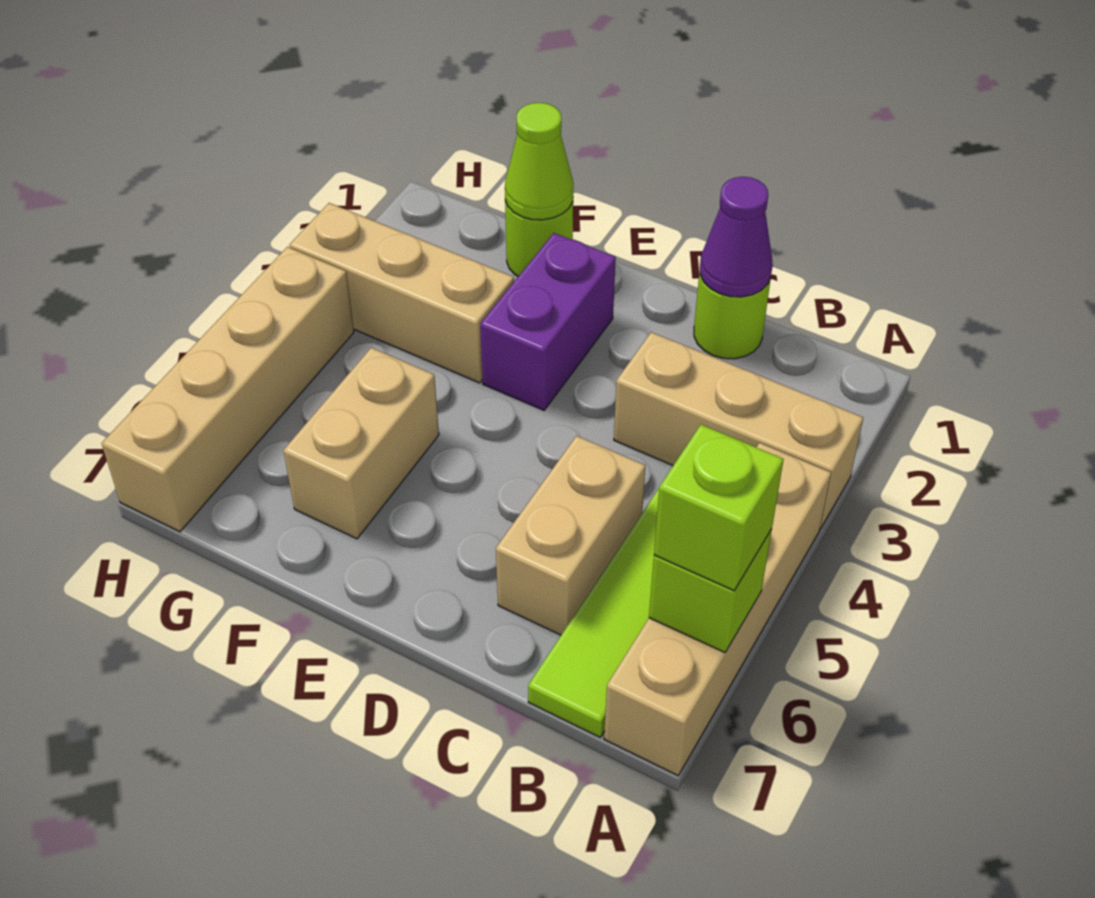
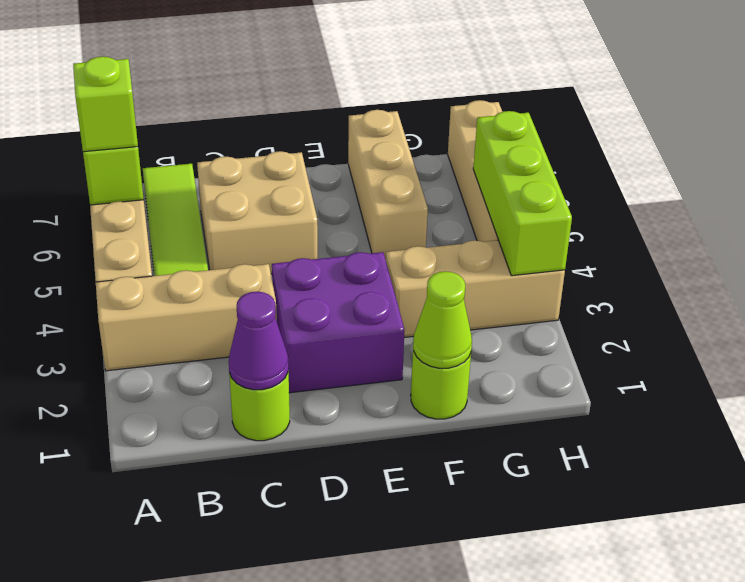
tan 1x2 brick [496,436,645,635] -> tan 2x2 brick [197,151,318,274]
purple 1x2 brick [480,233,616,410] -> purple 2x2 brick [272,252,404,393]
tan 1x2 brick [283,348,439,539] -> tan 1x3 brick [348,110,428,260]
none -> lime 1x3 brick [473,111,572,276]

